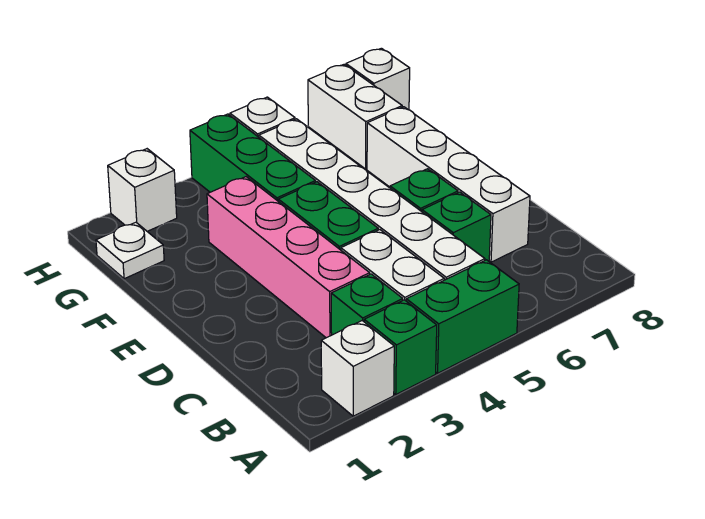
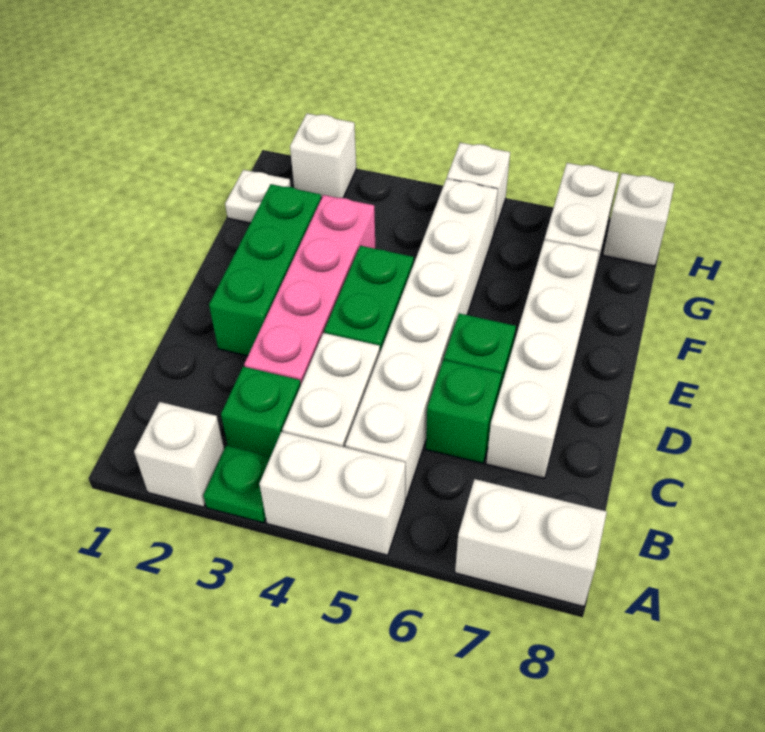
green 1x1 brick [364,300,437,394] -> green 1x1 plate [204,445,271,523]
green 1x2 brick [406,260,519,373] -> white 1x2 brick [259,432,405,555]
none -> white 1x2 brick [455,479,607,607]
green 1x3 brick [190,114,316,201] -> green 1x3 brick moved to [209,184,321,356]

